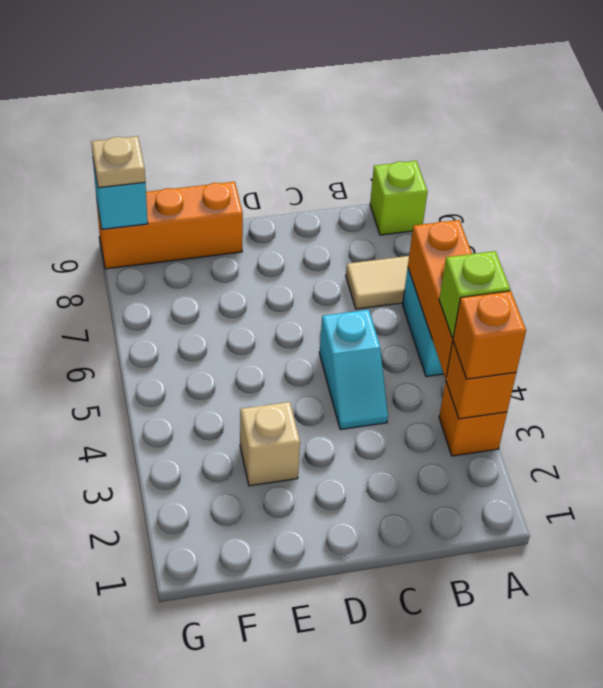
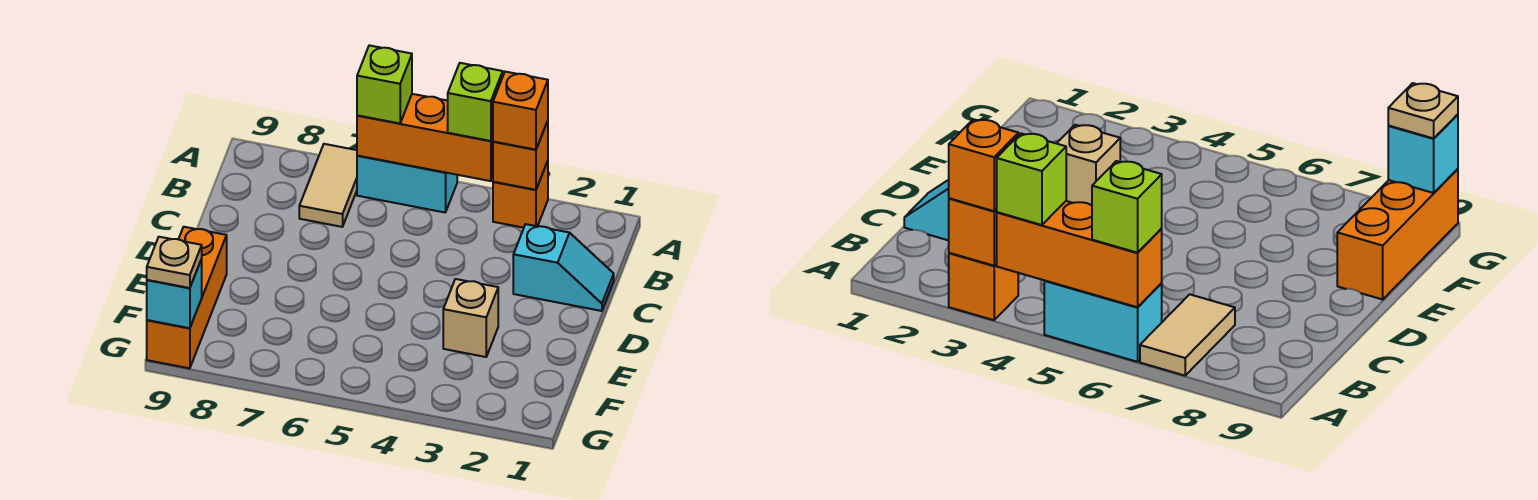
lime 1x1 brick [370,161,428,235] -> lime 1x1 brick moved to [357,45,412,123]
cyan 1x2 slope [319,310,388,429] -> cyan 1x2 slope moved to [513,224,614,311]

